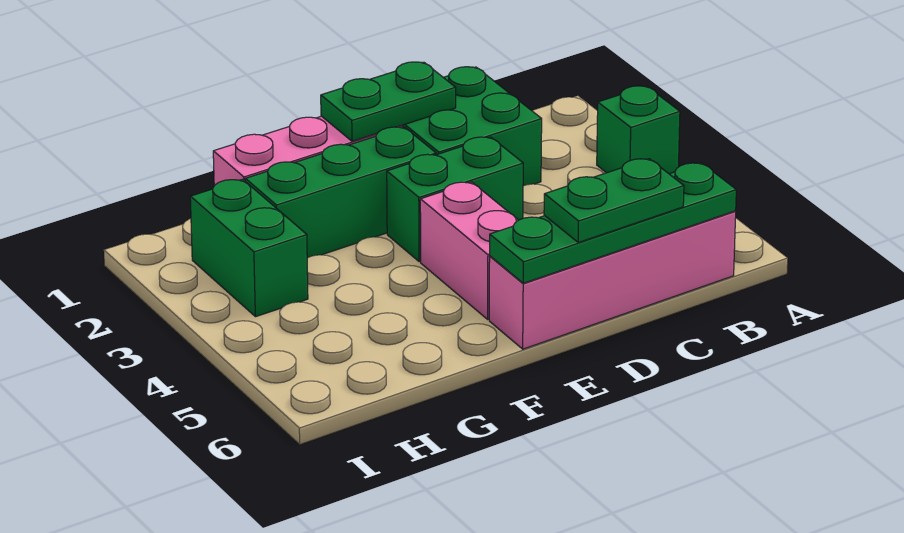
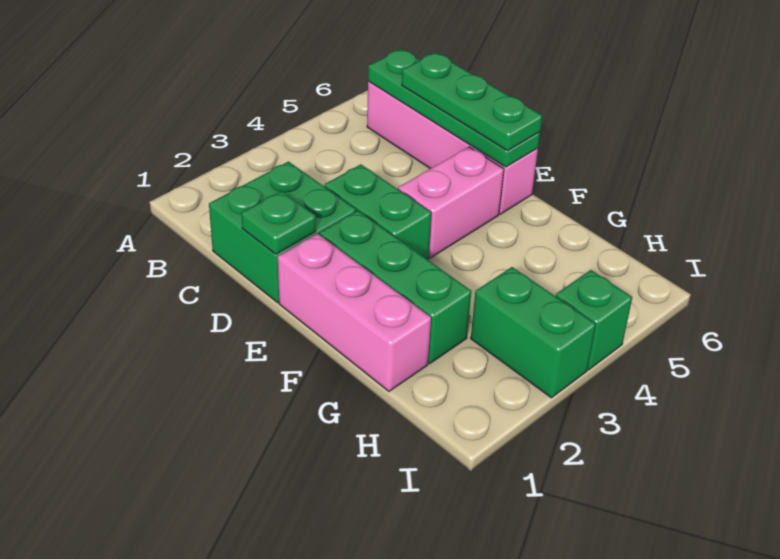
green 1x1 brick [597,86,680,174] -> green 1x1 brick moved to [556,270,632,370]
green 1x2 plate [544,159,684,242] -> green 1x3 plate [402,53,542,151]
green 1x2 plate [321,62,456,141] -> green 1x1 plate [242,191,316,254]
green 1x2 brick [190,179,308,317] -> green 1x2 brick turned to [471,267,596,398]

